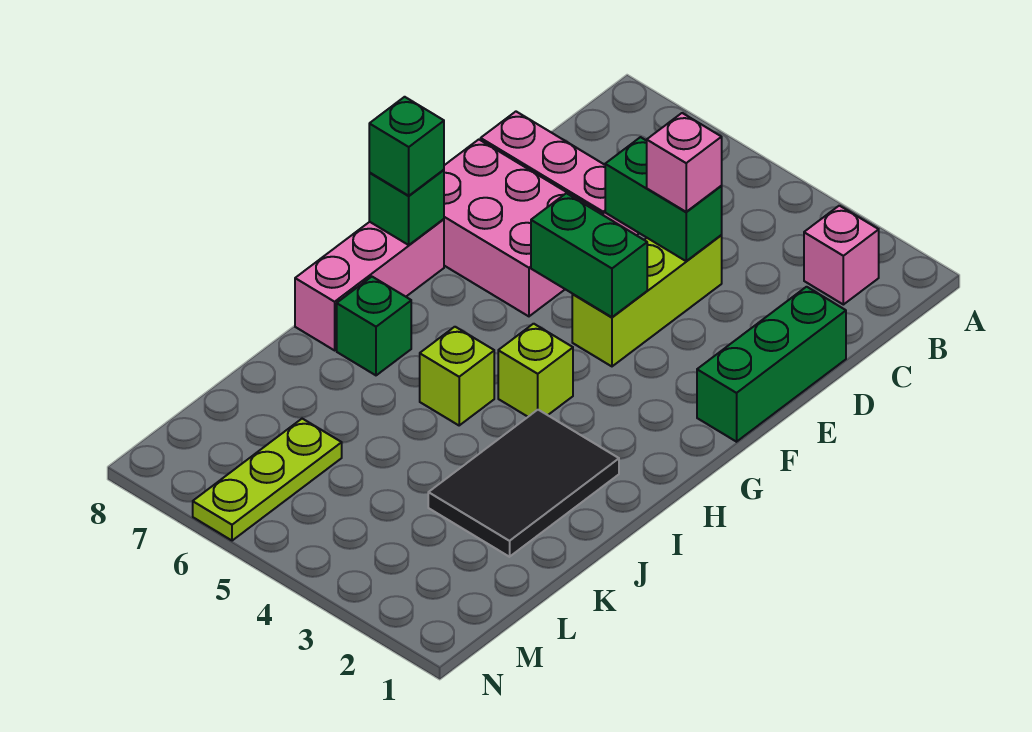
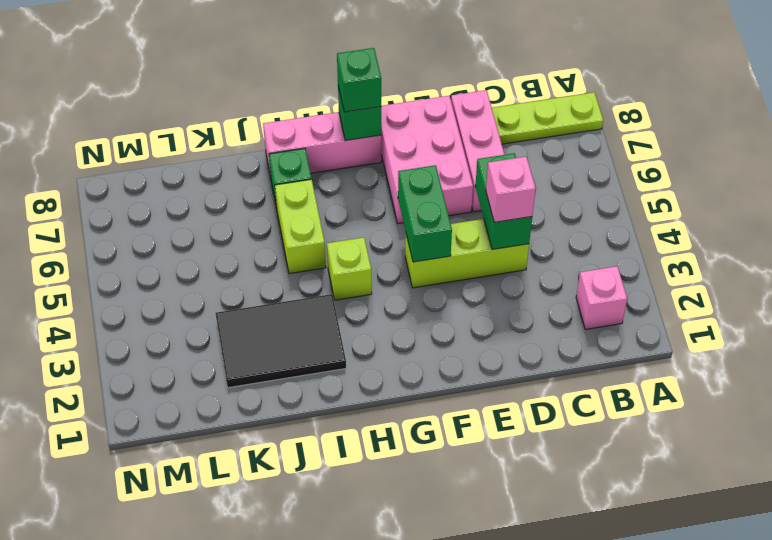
green 1x3 brick [697,287,846,442] -> none
lime 1x1 brick [420,327,494,425] -> lime 1x2 brick [275,179,326,274]
lime 1x3 plate [193,419,342,541] -> lime 1x3 plate moved to [492,92,603,144]

